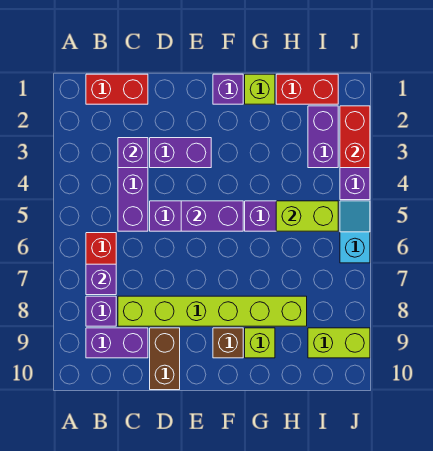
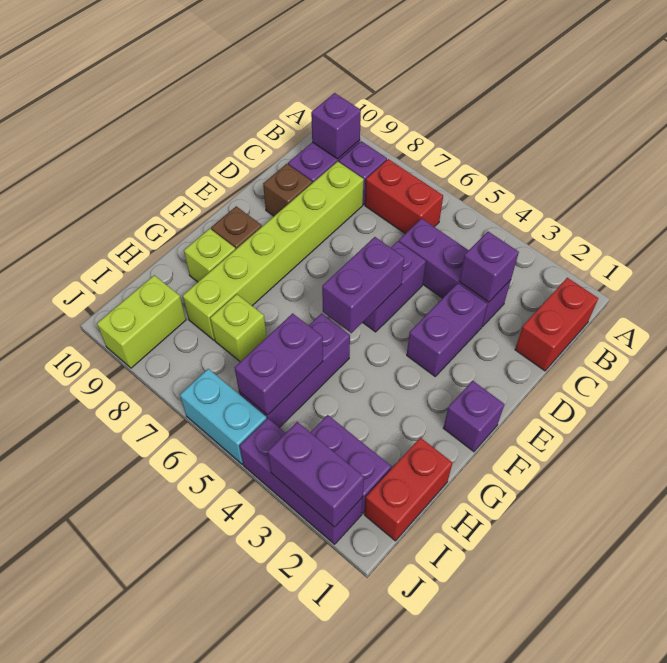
purple 1x1 brick [86,264,116,295] -> purple 1x1 brick moved to [311,93,361,159]
brown 1x2 brick [150,328,180,390] -> brown 1x1 brick [263,164,312,216]
lime 1x1 brick [245,74,275,104] -> lime 1x1 brick moved to [210,294,267,362]
lime 1x2 brick [276,201,338,231] -> purple 1x2 brick [234,313,323,415]
red 1x2 brick [340,106,370,168] -> purple 1x2 brick [268,422,364,527]
cyan 1x2 slope [340,201,370,263] -> cyan 1x2 brick [180,369,267,464]

